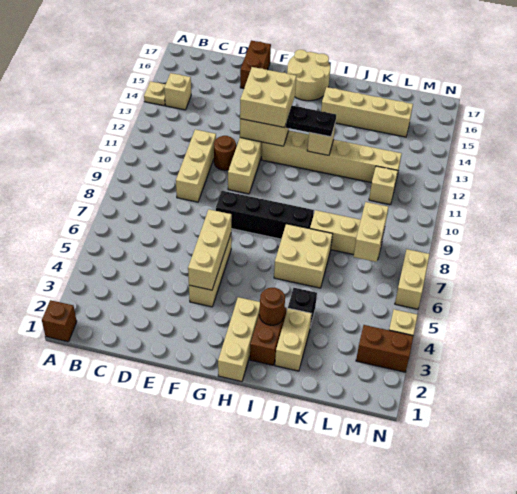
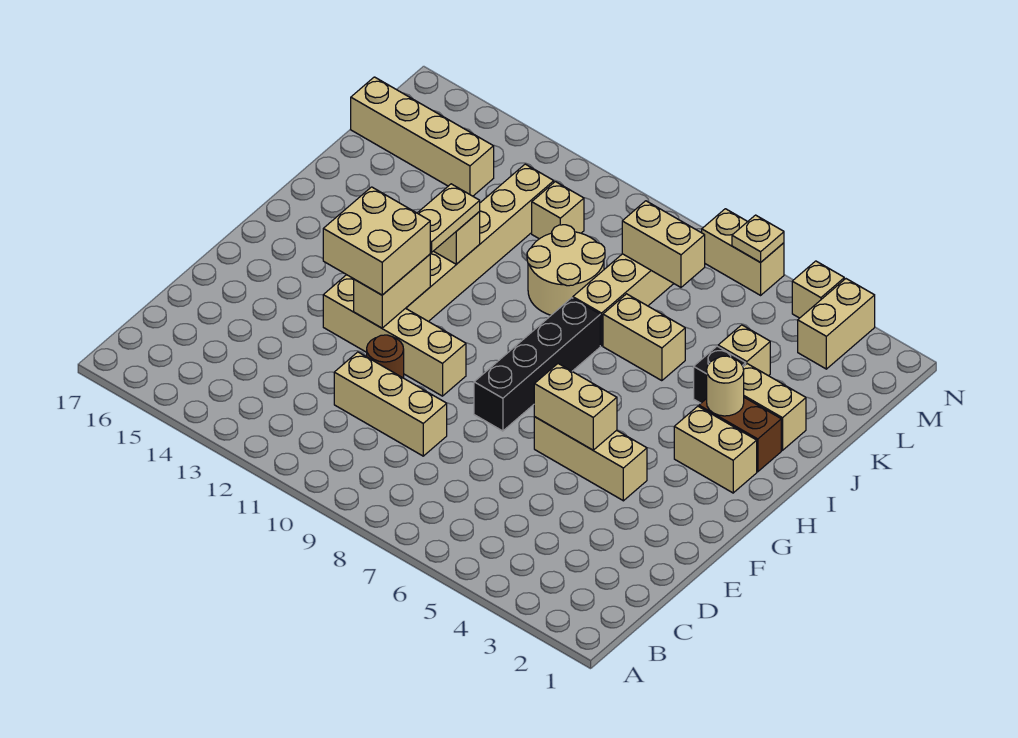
brown 1x1 brick [42,300,77,342] -> none
tan 1x1 plate [144,81,166,106] -> tan 1x1 plate moved to [732,215,784,262]
tan 1x1 brick [164,73,191,110] -> tan 1x1 brick moved to [718,325,770,376]
brown 1x2 brick [240,40,271,88] -> none
tan 1x3 brick [188,209,232,290] -> tan 1x2 brick [534,364,617,450]
tan 2x2 round brick [287,50,330,101] -> tan 2x2 round brick moved to [527,225,605,315]
tan 1x3 brick [218,297,260,381] -> tan 1x2 brick [674,406,757,493]
black 1x2 plate [286,106,336,137] -> tan 1x2 plate [418,184,480,252]
brown 1x1 round brick [259,288,285,325] -> tan 1x1 round brick [707,356,744,416]
tan 2x2 brick [274,224,332,288] -> tan 1x2 brick [603,294,685,381]
tan 1x4 brick [321,87,413,137] -> tan 1x4 brick turned to [351,77,494,196]
brown 1x2 brick [356,325,413,372] -> tan 1x2 brick [798,279,875,369]

